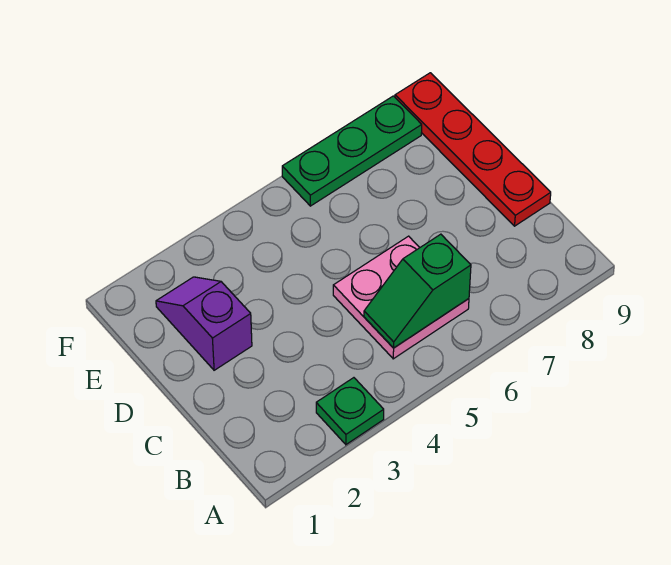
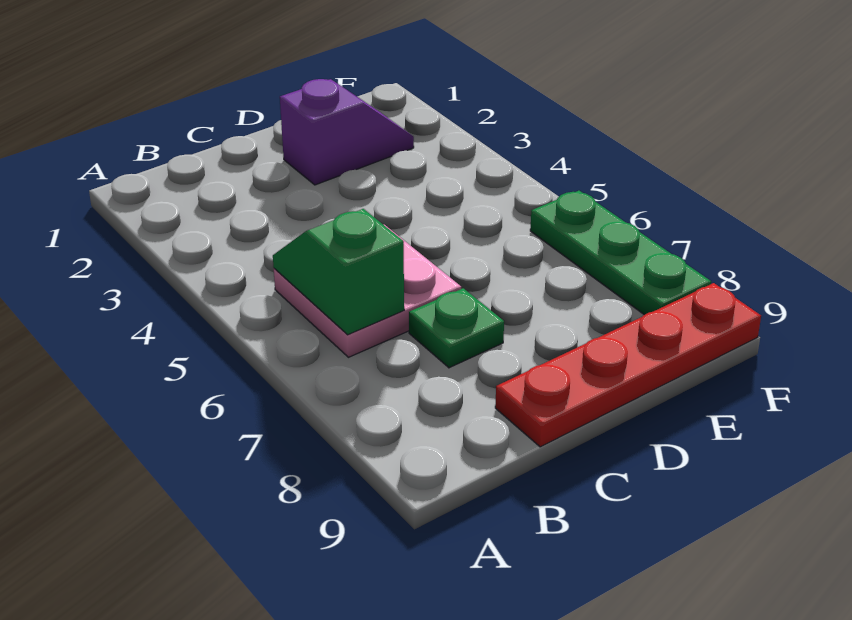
green 1x1 plate [316,378,384,444] -> green 1x1 plate moved to [409,288,504,368]

